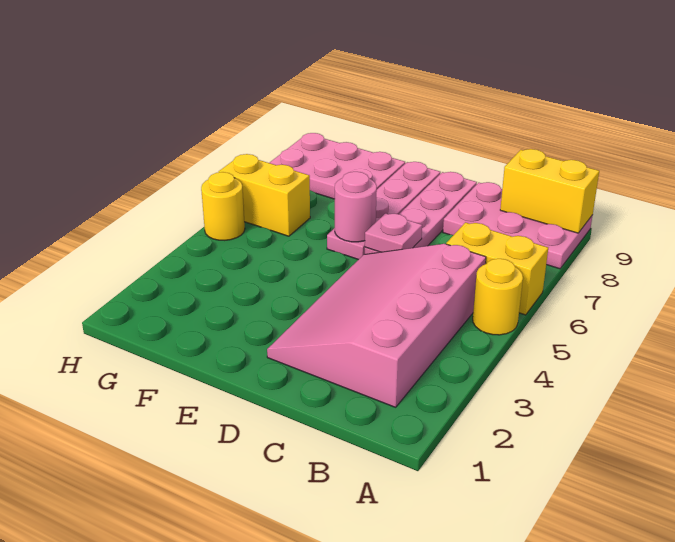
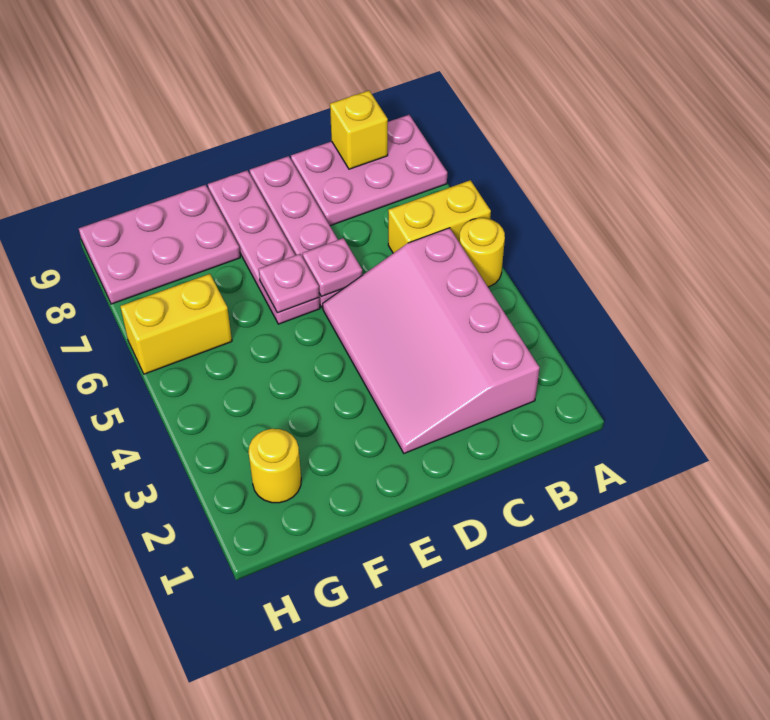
yellow 1x2 brick [500,149,599,233] -> yellow 1x1 brick [330,91,388,169]
pink 1x1 round brick [335,172,377,242] -> pink 1x1 plate [259,254,319,313]
yellow 1x1 round brick [201,172,245,240] -> yellow 1x1 round brick moved to [249,429,301,503]

